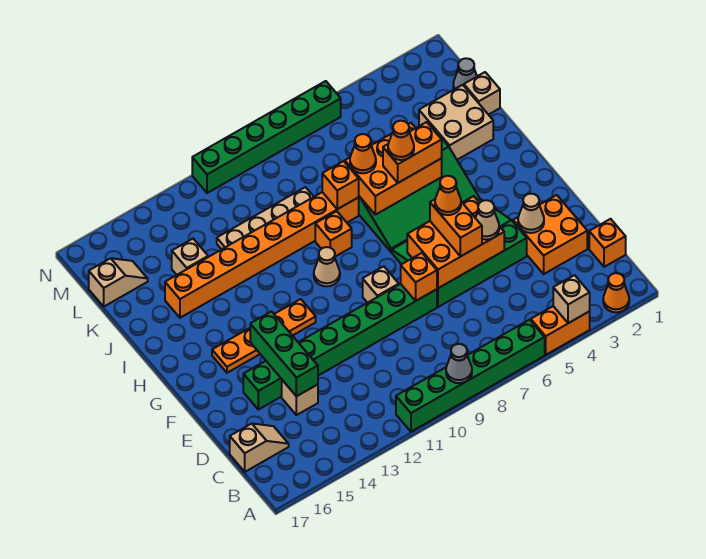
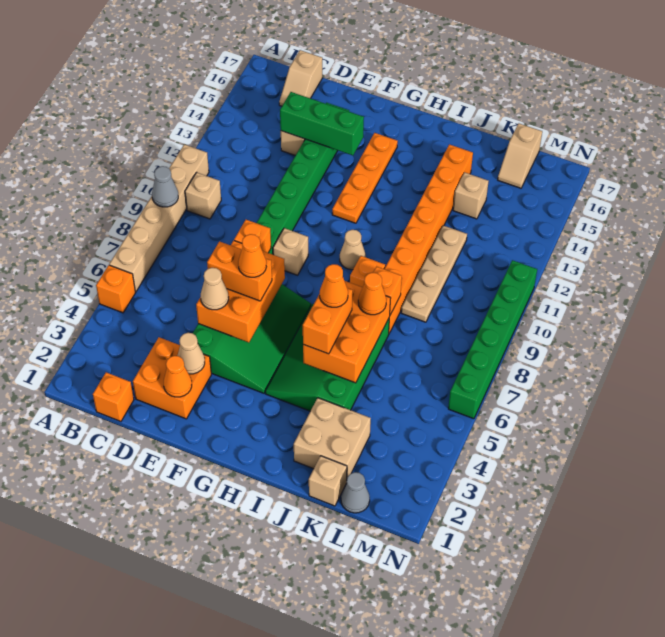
orange 1x1 cone [603,273,629,312] -> orange 1x1 cone moved to [164,356,192,397]
orange 1x2 brick [531,306,590,355] -> orange 1x1 brick [96,265,136,313]
tan 1x1 brick [553,275,590,323] -> tan 1x1 brick moved to [185,172,221,219]
green 1x6 brick [396,320,545,432] -> tan 1x6 brick [109,144,209,292]

